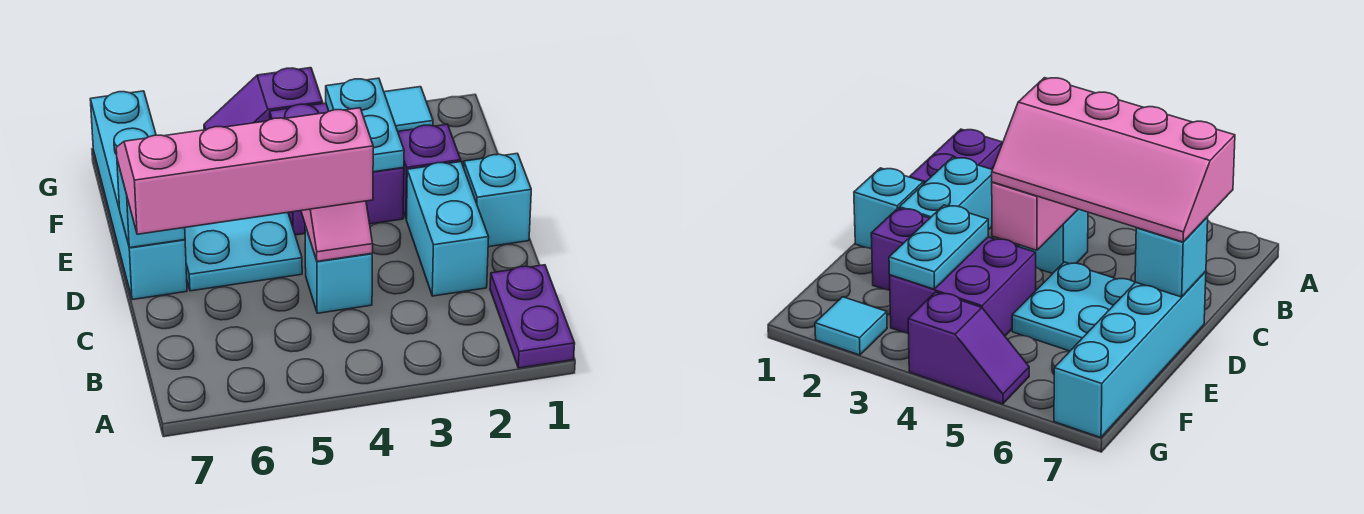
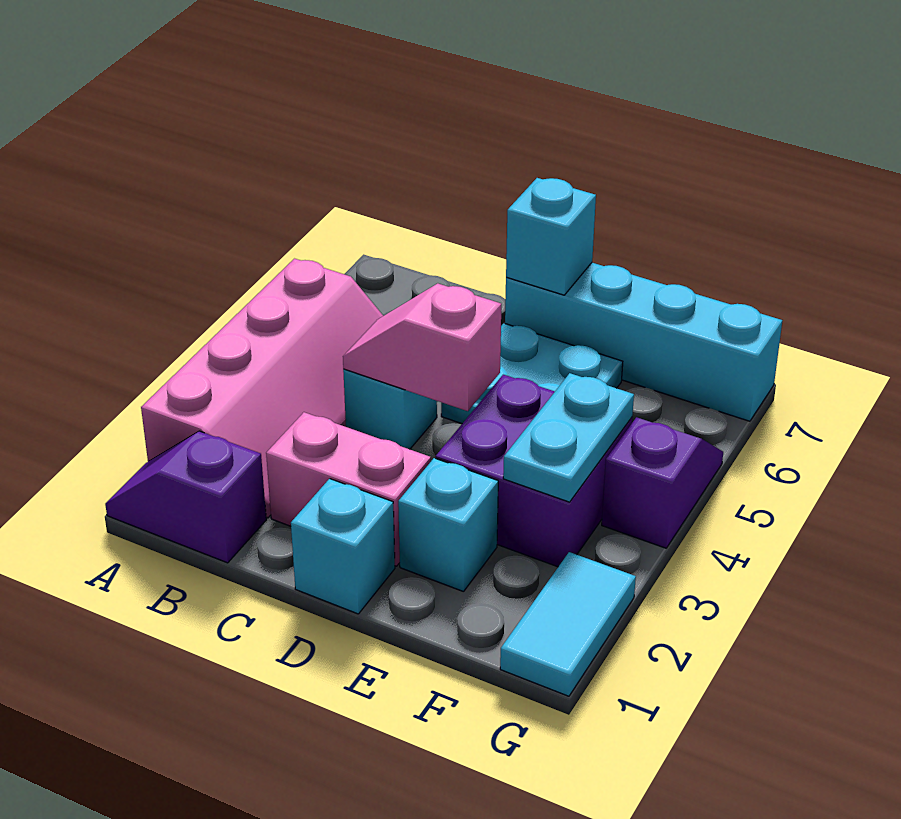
purple 1x2 plate [490,265,575,368] -> purple 1x2 slope [105,431,266,563]
cyan 1x2 brick [406,162,489,296] -> pink 1x2 brick [266,412,431,566]
pink 2x4 slope [116,108,373,234] -> pink 2x4 slope moved to [141,259,383,518]
purple 1x1 brick [398,124,461,219] -> cyan 1x1 brick [398,458,498,592]
cyan 1x2 plate [326,78,404,172] -> cyan 1x2 plate turned to [503,373,634,502]
cyan 1x1 tile [384,87,433,131] -> cyan 1x2 tile [500,552,636,696]

